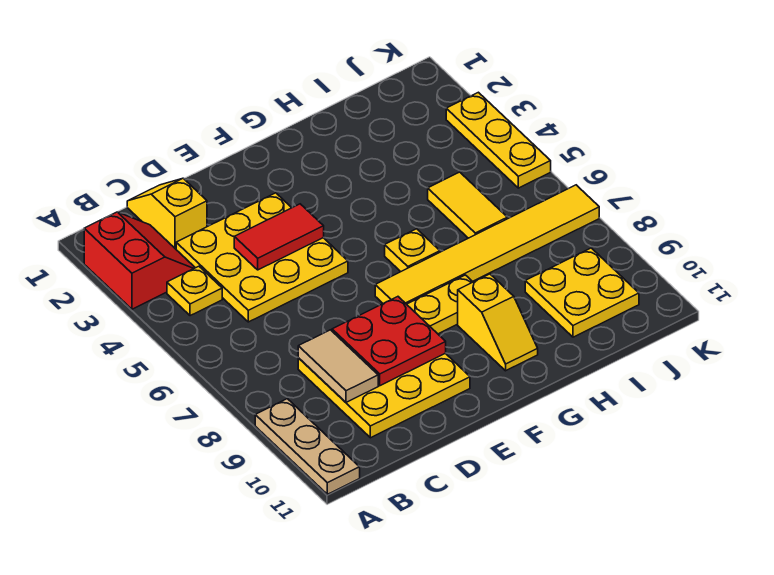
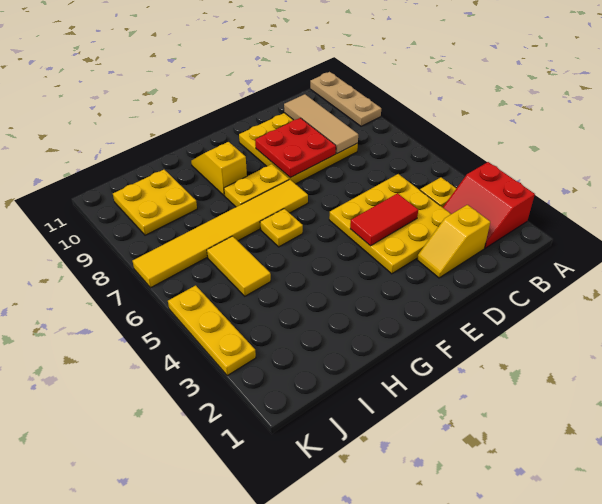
yellow 1x2 slope [127,178,207,249] -> yellow 1x2 slope turned to [417,205,490,278]
tan 1x2 tile [298,330,378,402] -> tan 1x3 tile [284,94,358,154]

